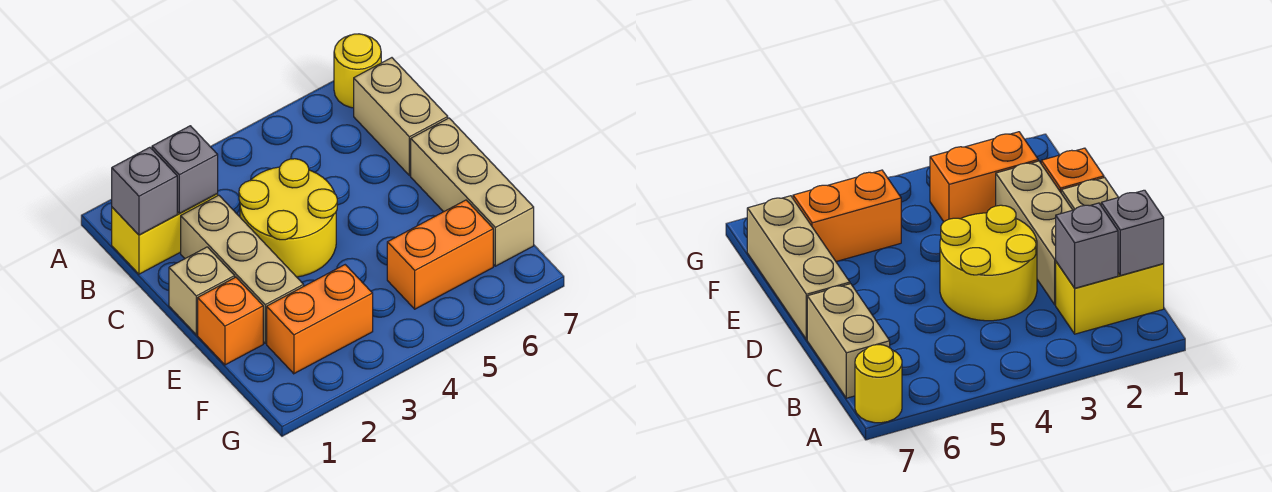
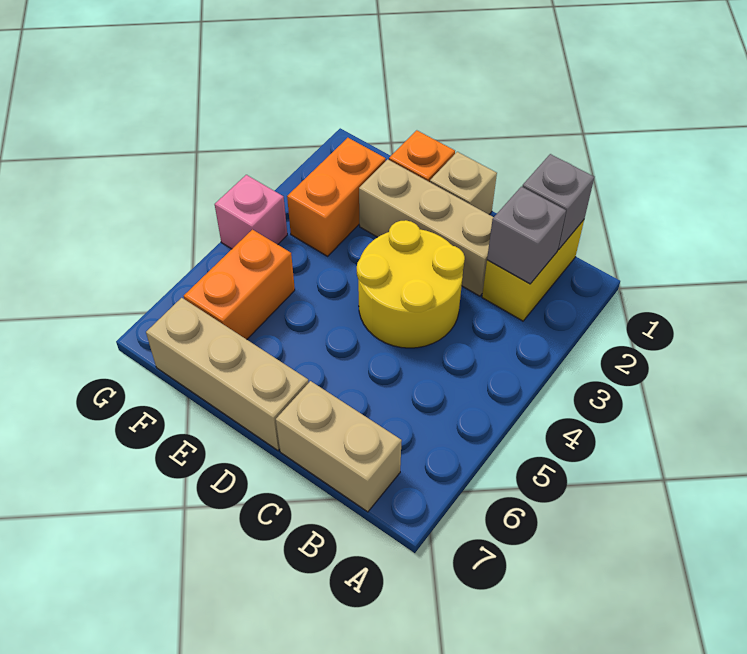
yellow 1x1 round brick [334,34,381,108] -> none
none -> pink 1x1 brick [215,175,287,249]

